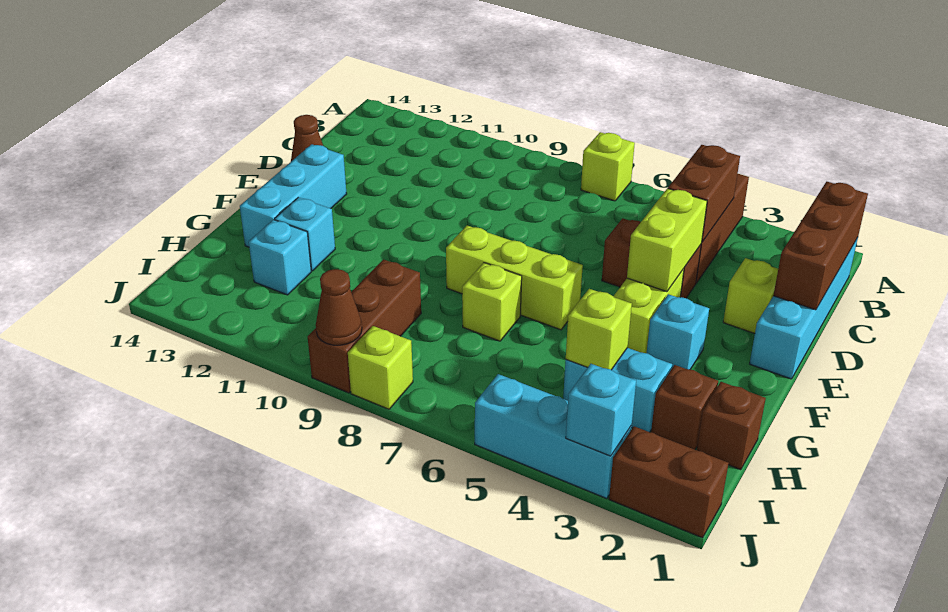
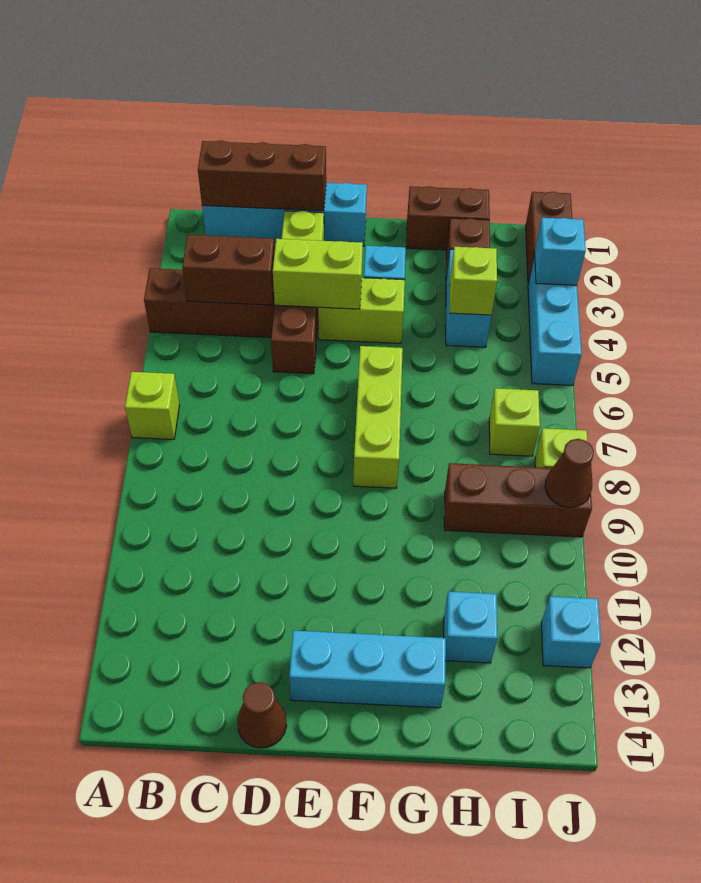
lime 1x1 brick [462,263,522,341] -> lime 1x1 brick moved to [489,388,540,456]
cyan 1x1 brick [275,197,335,271] -> cyan 1x1 brick moved to [541,596,601,668]
brown 1x1 brick [697,382,766,470] -> brown 1x2 brick [406,186,490,250]

